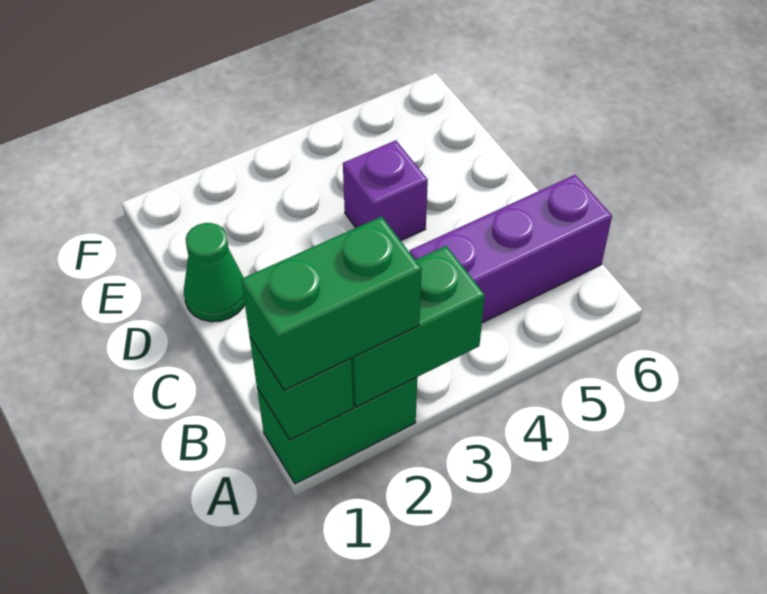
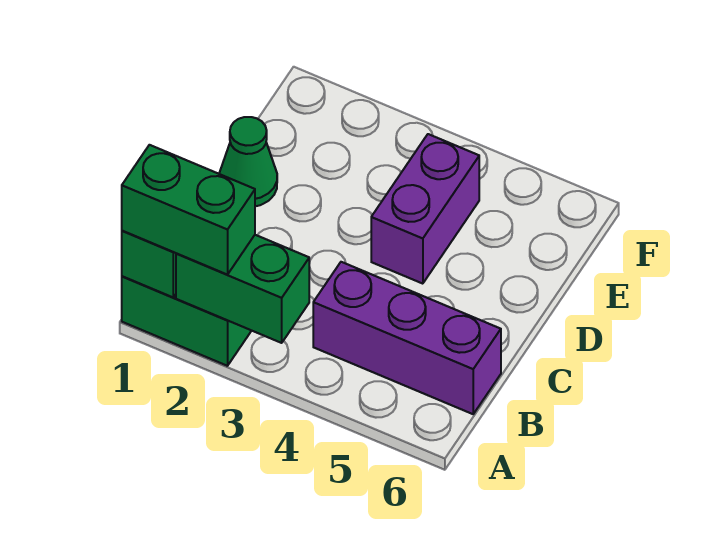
purple 1x1 brick [343,140,428,241] -> purple 1x2 brick [371,134,479,284]

